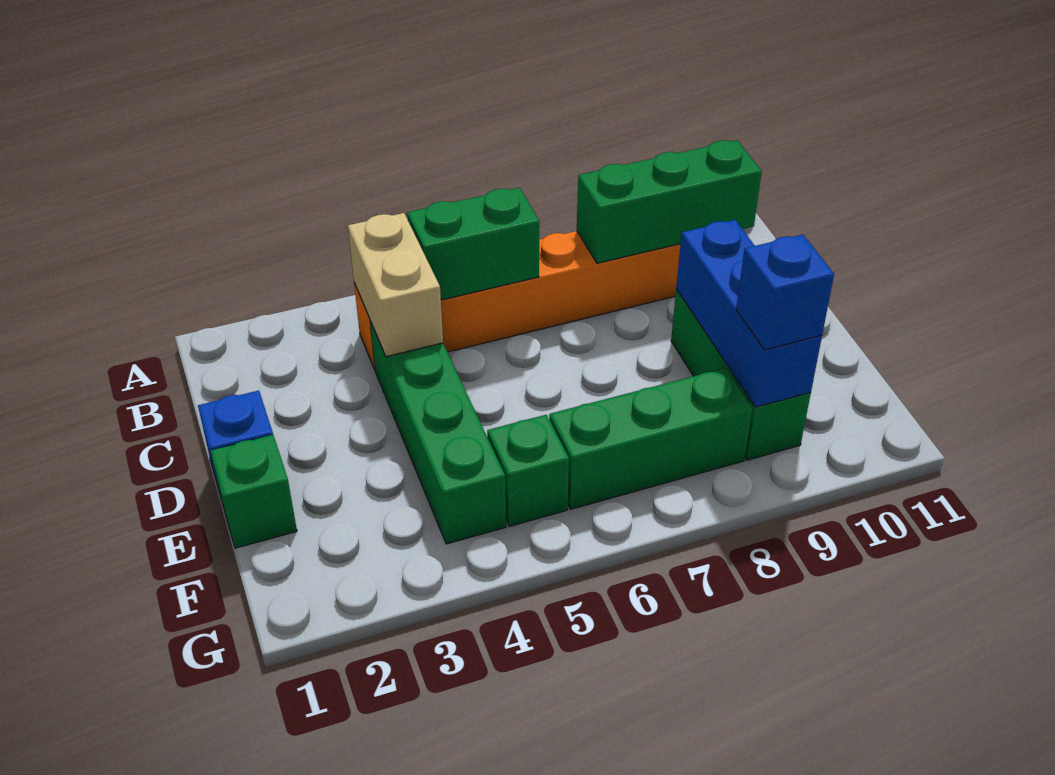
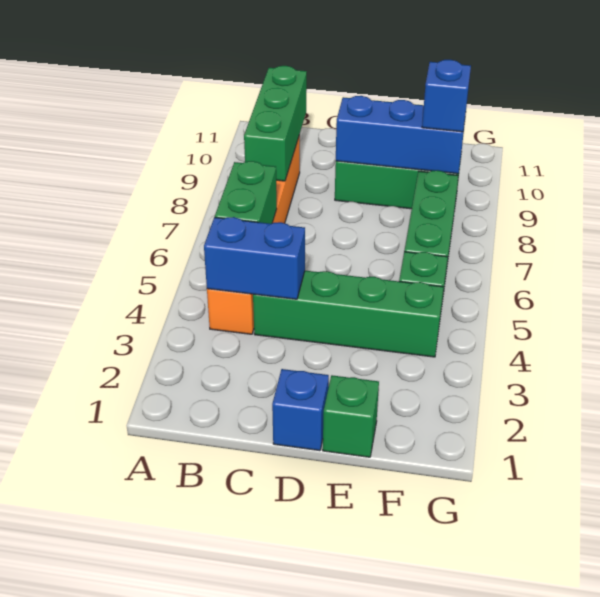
tan 1x2 brick [348,213,443,357] -> blue 1x2 brick [204,217,305,299]

